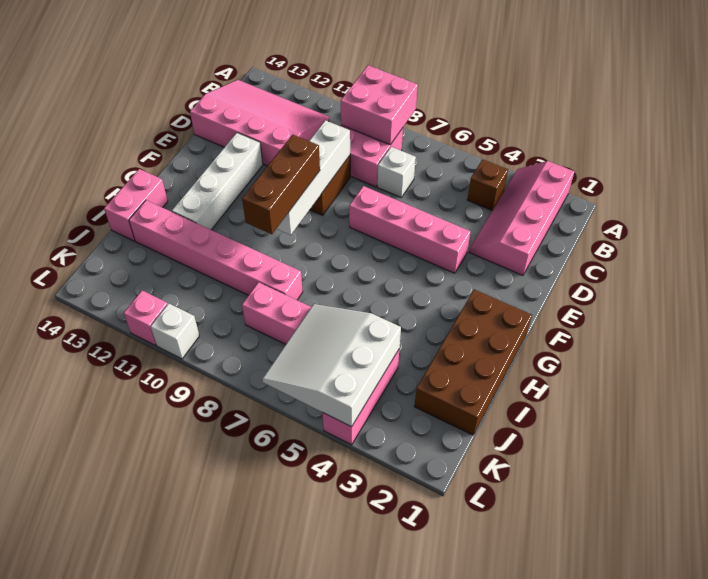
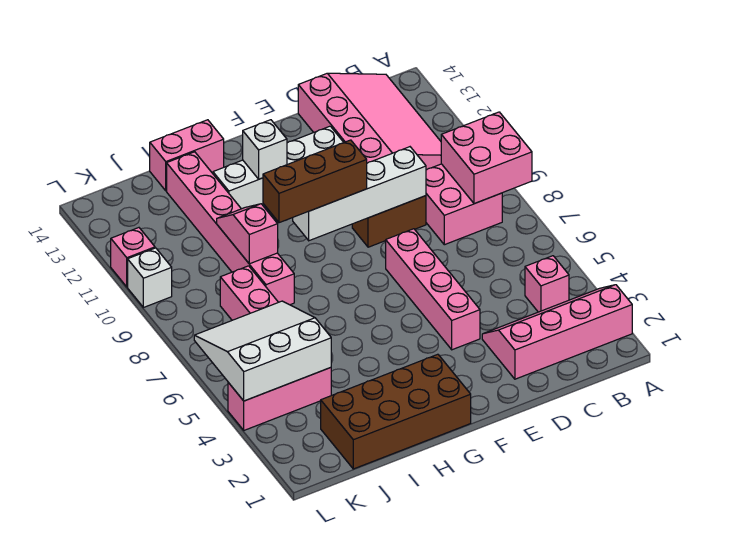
brown 1x1 brick [467,159,508,211] -> pink 1x1 brick [525,256,569,312]
white 1x1 brick [377,147,416,198] -> white 1x1 brick moved to [243,120,287,179]
none -> pink 1x2 slope [217,204,278,264]

